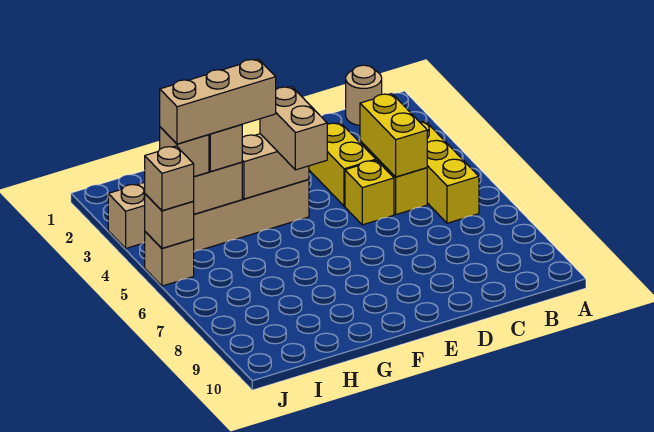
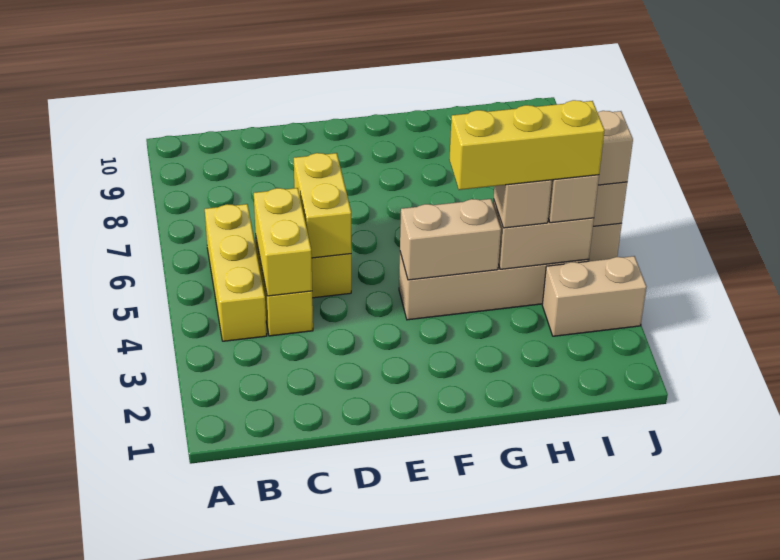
tan 1x1 round brick [346,65,382,125] -> none
yellow 1x2 brick [309,123,376,206] -> yellow 1x2 brick moved to [294,153,351,258]
tan 1x2 brick [260,86,327,170] -> none
tan 1x3 brick [160,59,276,144] -> yellow 1x3 brick [449,100,605,190]

